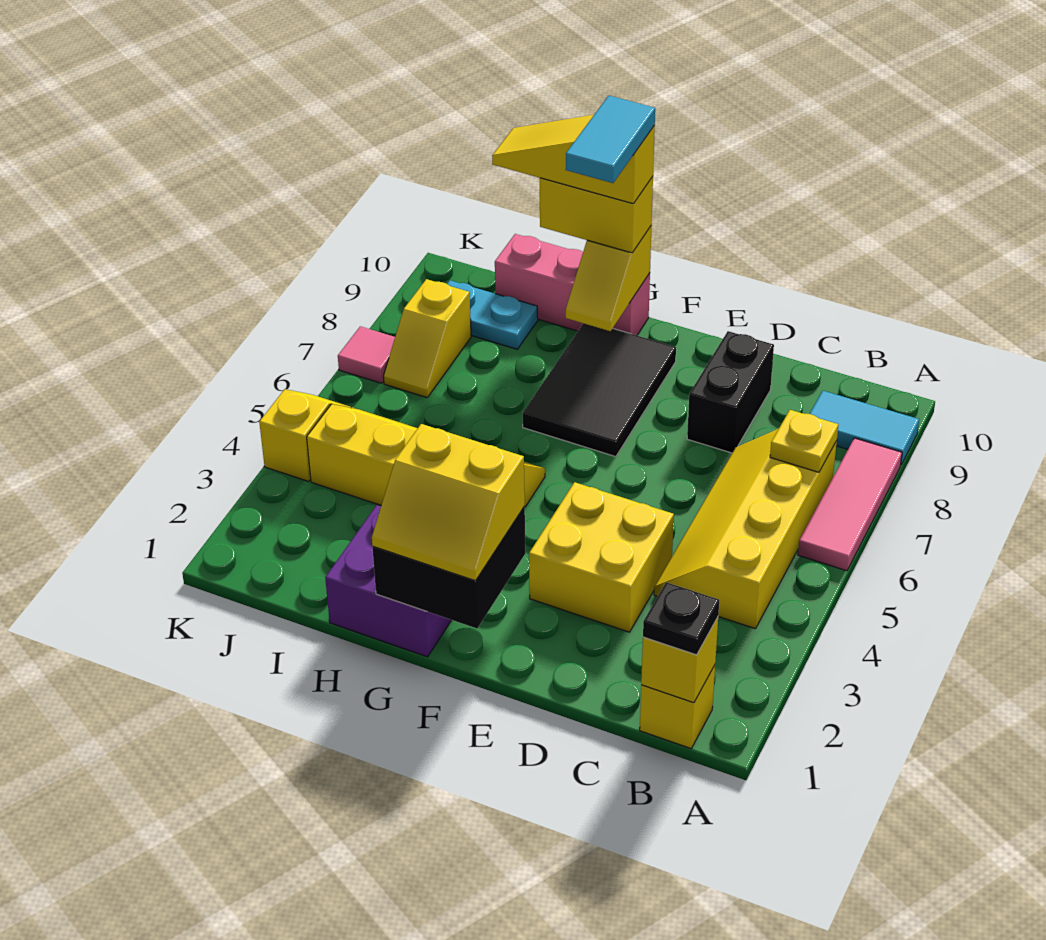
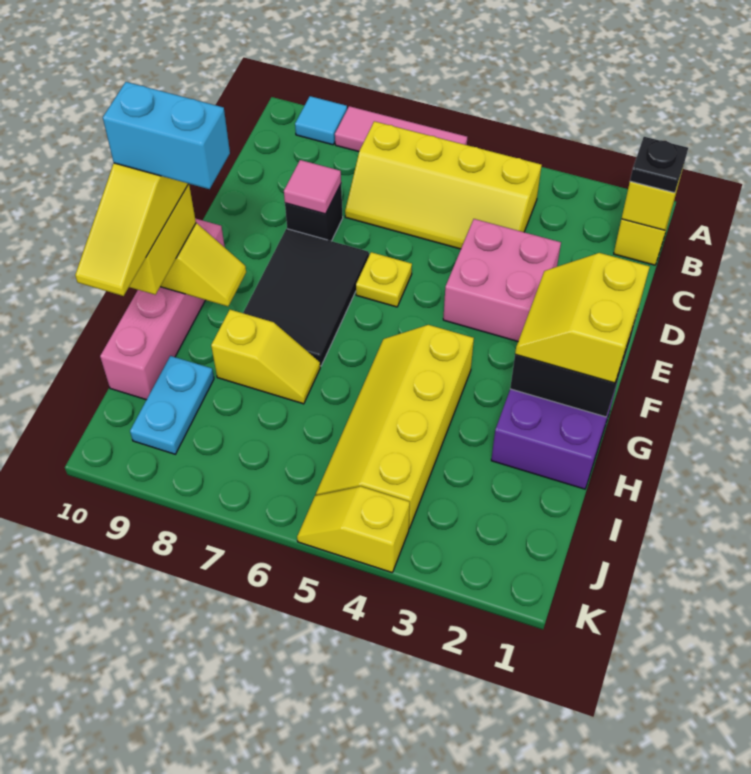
cyan 1x2 tile [810,391,919,465] -> cyan 1x1 tile [295,96,347,145]
yellow 1x1 plate [770,410,839,472] -> yellow 1x1 plate moved to [356,252,412,307]
yellow 2x2 brick [529,482,674,632] -> pink 2x2 brick [443,219,561,341]
black 1x2 brick [687,331,774,453] -> black 1x1 brick [285,184,343,241]
yellow 2x2 slope [372,424,525,581] -> yellow 2x2 slope turned to [515,253,650,383]
black 2x3 tile [523,323,676,457] -> black 2x3 tile turned to [243,229,369,366]
cyan 1x2 tile [566,96,655,183] -> cyan 1x2 brick [103,82,230,189]
pink 1x3 brick [495,234,650,335] -> pink 1x4 brick [100,218,225,400]
yellow 1x2 slope [383,279,471,398] -> yellow 1x2 slope moved to [211,310,320,404]
pink 1x1 tile [338,326,395,383] -> pink 1x1 tile moved to [284,160,341,214]

